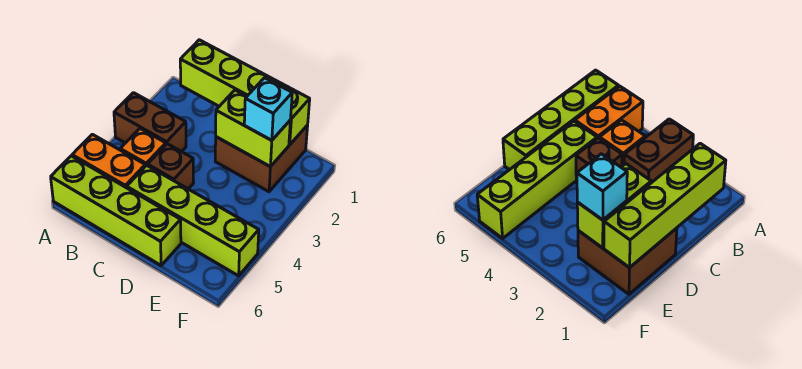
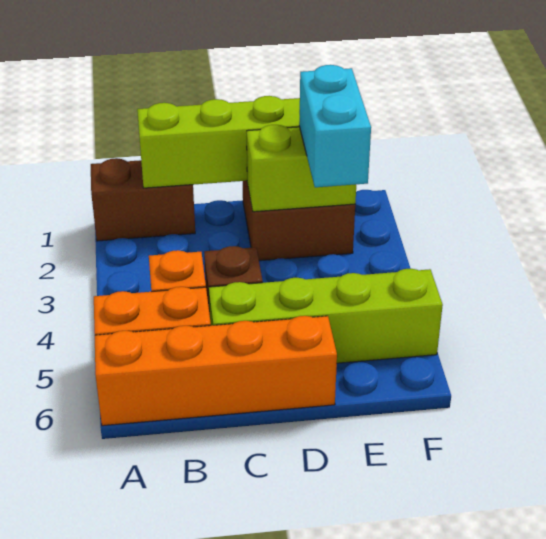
brown 1x2 brick [114,93,186,152] -> brown 1x2 brick moved to [91,158,195,241]
lime 1x4 brick [51,156,181,265] -> orange 1x4 brick [95,316,337,426]
cyan 1x1 brick [244,78,292,140] -> cyan 1x2 brick [299,65,371,187]

